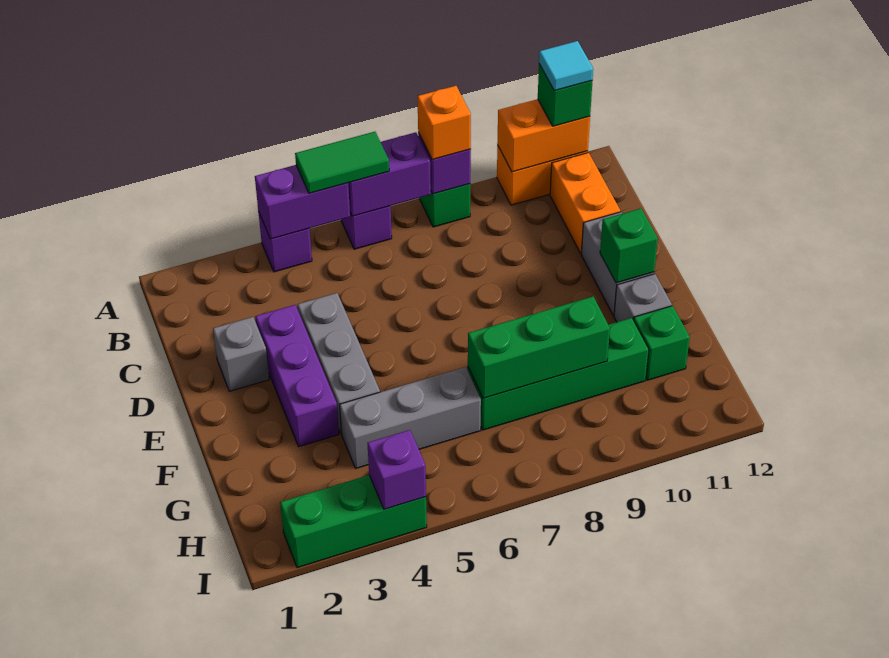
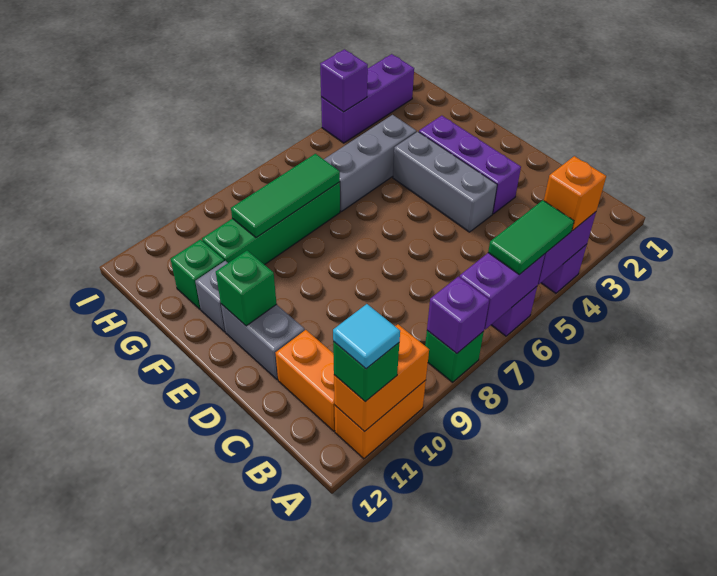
orange 1x1 brick [418,86,471,159] -> orange 1x1 brick moved to [544,156,606,231]
grey 1x1 brick [213,317,269,391] -> none
green 1x3 brick [468,297,610,398] -> green 1x3 tile [231,154,340,238]
green 1x3 brick [280,475,427,568] -> purple 1x3 brick [321,54,414,143]

